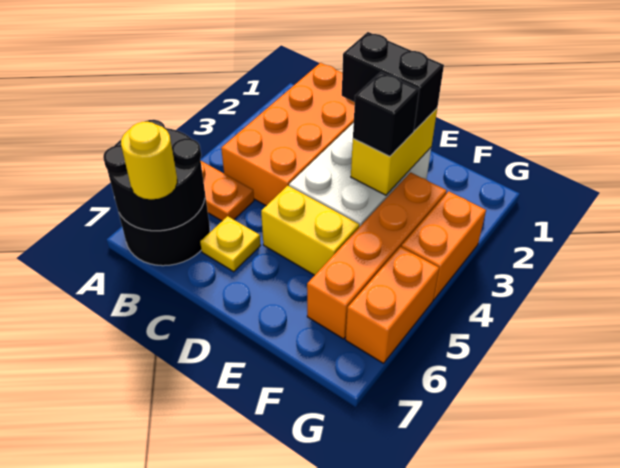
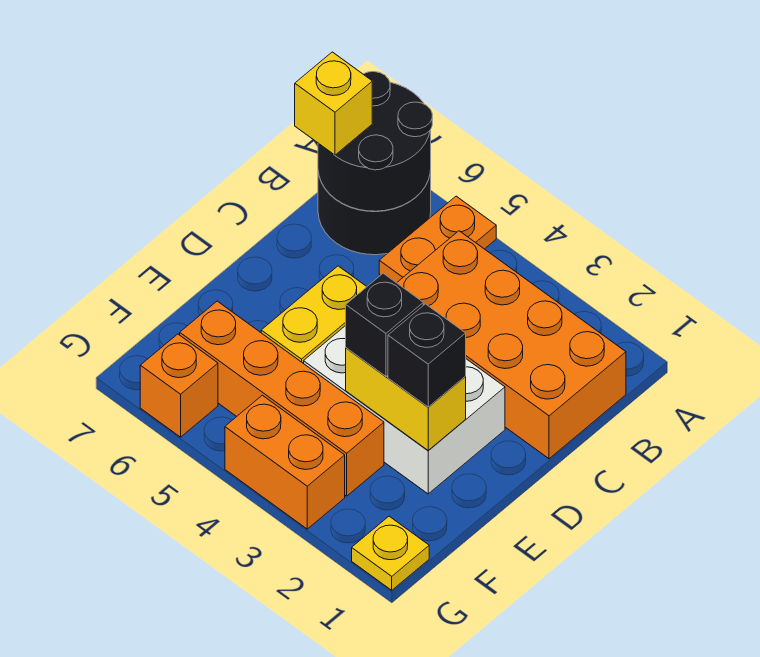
yellow 1x1 round brick [121,122,177,200] -> yellow 1x1 brick [295,52,372,155]
yellow 1x1 plate [200,216,260,272] -> yellow 1x1 plate moved to [352,516,429,590]
black 1x2 brick [342,32,444,131] -> black 1x1 brick [388,304,466,407]
orange 1x2 brick [346,247,439,363] -> orange 1x1 brick [140,334,218,437]

